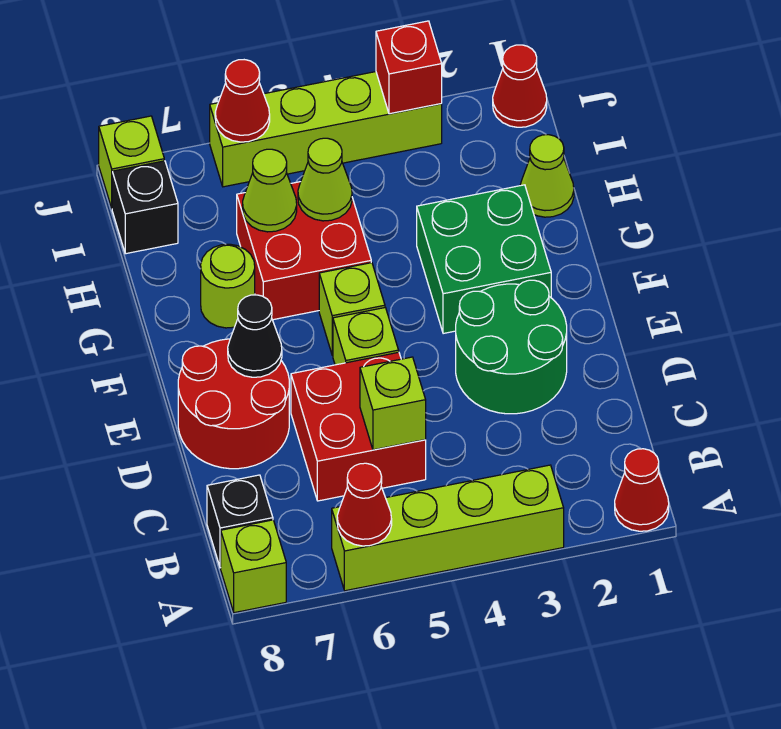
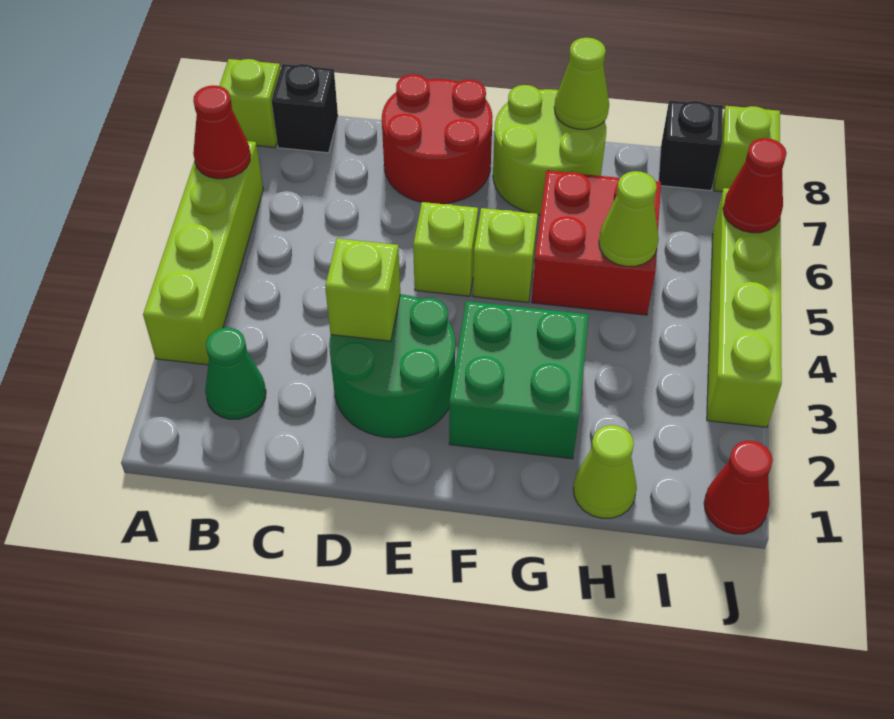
red 1x1 cone [615,449,669,531] -> none
none -> green 1x1 cone [205,328,266,419]
red 2x2 brick [291,352,426,501] -> none
lime 1x1 brick [360,357,426,450] -> lime 1x1 brick moved to [325,239,400,341]
black 1x1 cone [228,295,282,377] -> none
lime 1x1 round brick [201,244,255,328] -> lime 2x2 round brick [493,85,606,215]
lime 1x1 cone [243,149,297,232] -> lime 1x1 cone moved to [554,38,609,129]
red 1x1 brick [376,21,442,114] -> none

